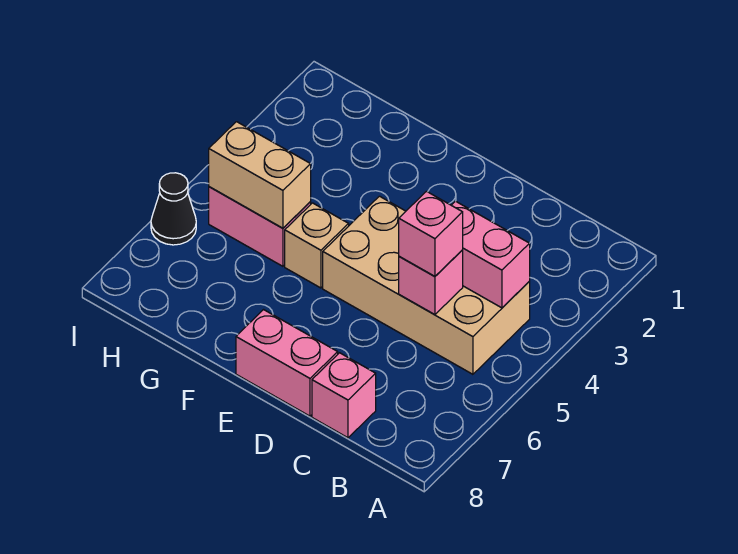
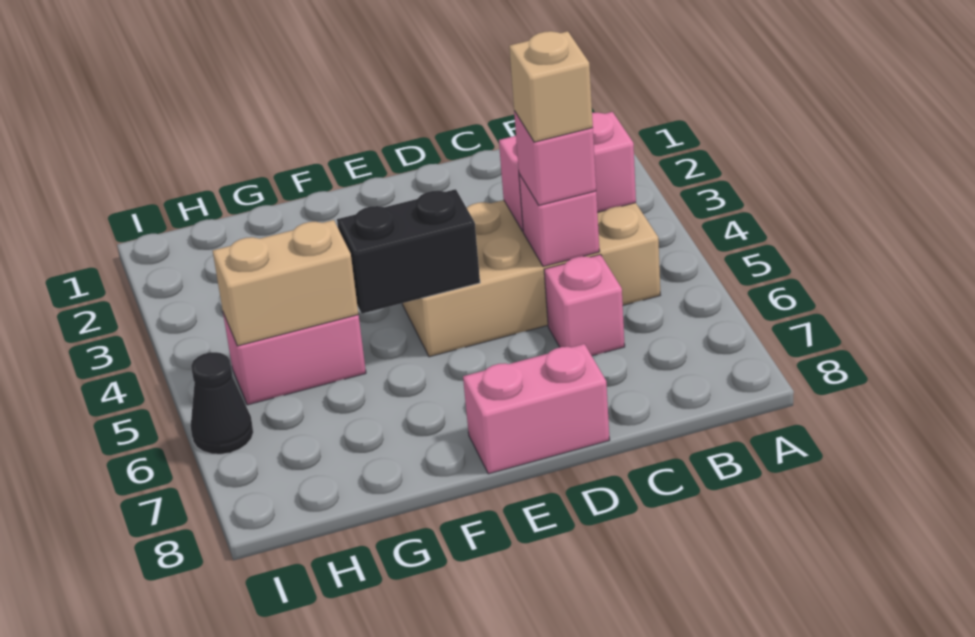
pink 1x1 brick [312,353,376,438] -> pink 1x1 brick moved to [544,254,625,356]
none -> black 1x2 brick [337,189,480,314]
tan 1x1 brick [285,203,349,288] -> tan 1x1 brick moved to [509,31,593,142]

